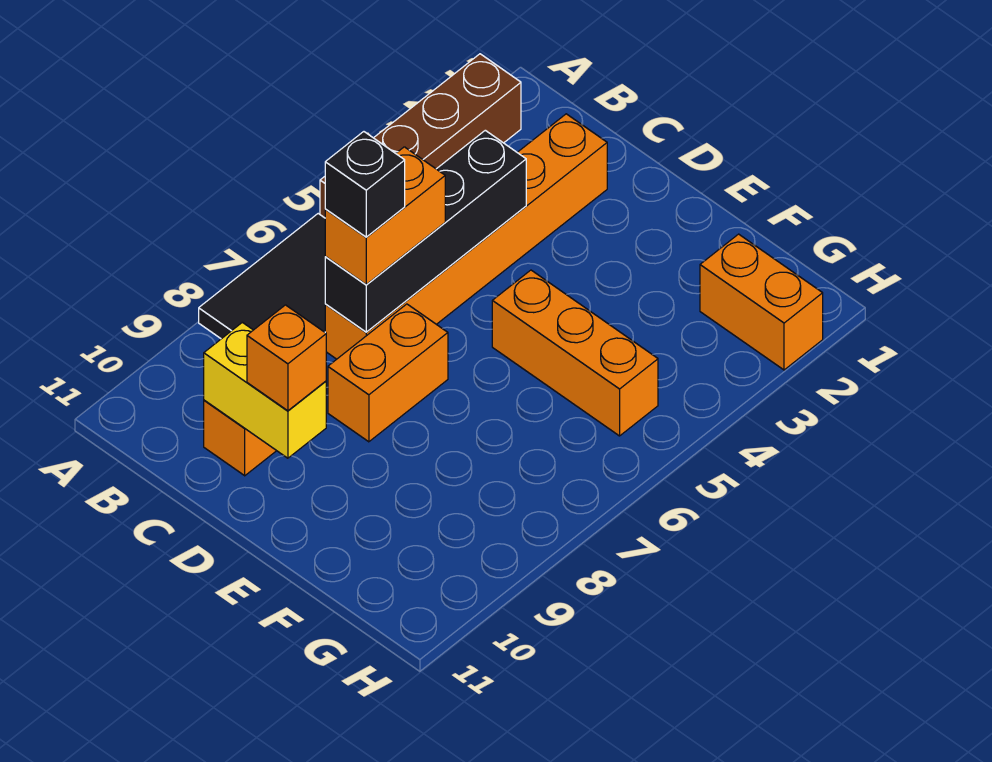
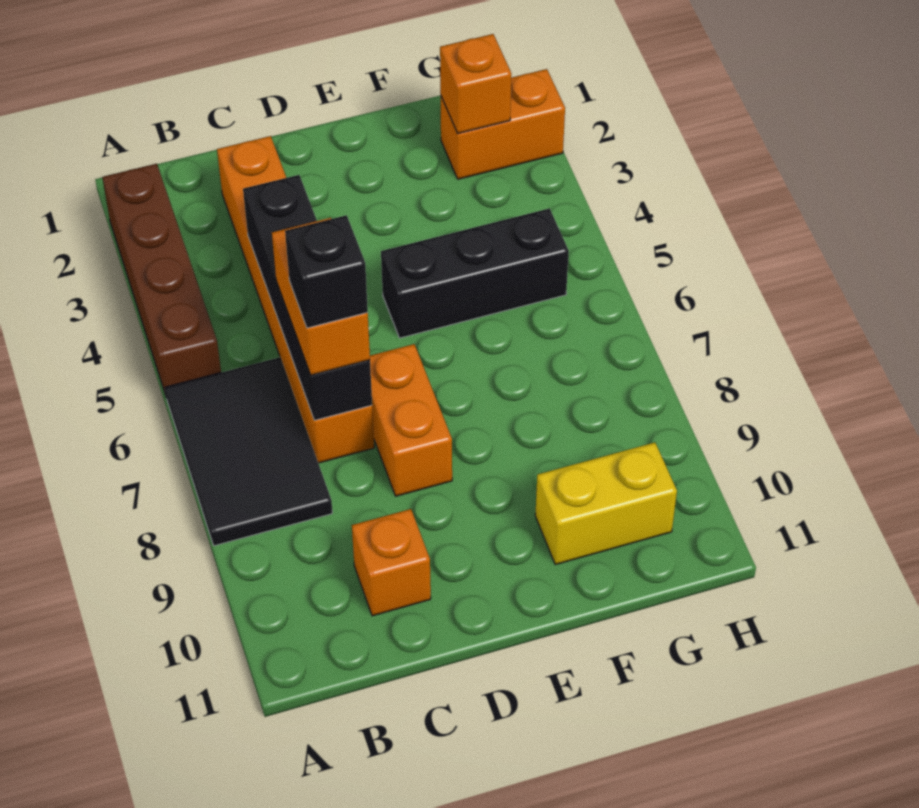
yellow 1x2 brick [204,322,326,458] -> yellow 1x2 brick moved to [535,442,677,565]
orange 1x1 brick [247,305,326,411] -> orange 1x1 brick moved to [440,34,511,133]
orange 1x3 brick [492,270,658,436] -> black 1x3 brick [381,209,569,338]

